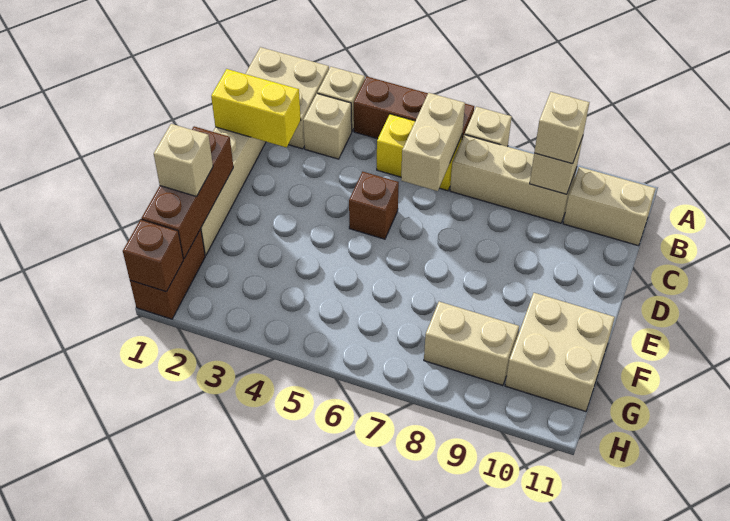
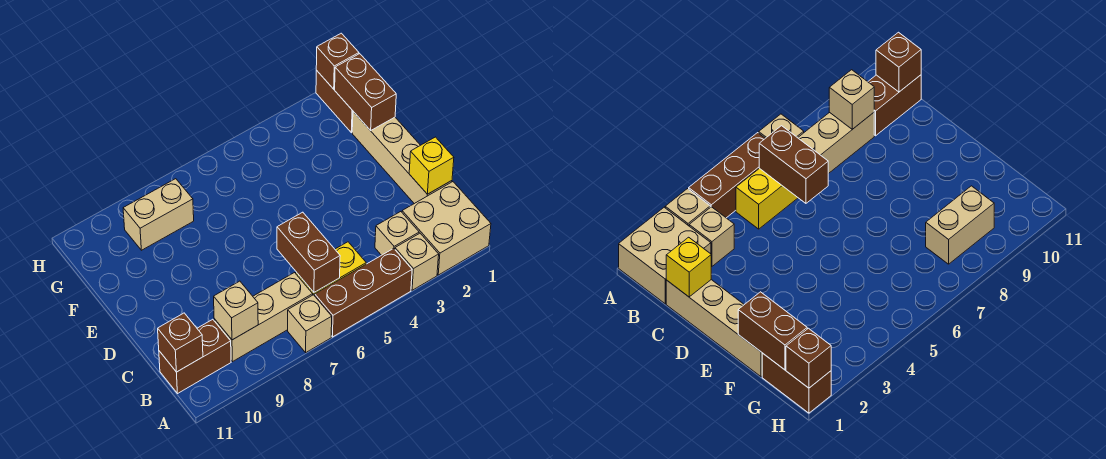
tan 1x2 brick [401,93,465,191] -> brown 1x2 brick [277,212,340,292]
tan 1x1 brick [534,92,590,164] -> none
tan 1x2 brick [563,167,656,246] -> brown 1x2 brick [159,319,231,394]
yellow 1x2 brick [211,69,301,147] -> yellow 1x1 brick [409,137,454,194]
brown 1x1 brick [349,172,399,239] -> brown 1x1 brick moved to [158,313,203,372]
brown 1x3 brick [142,126,233,259] -> brown 1x2 brick [335,54,396,130]
tan 1x1 brick [154,124,213,196] -> none
tan 2x2 brick [505,293,615,412] -> none

